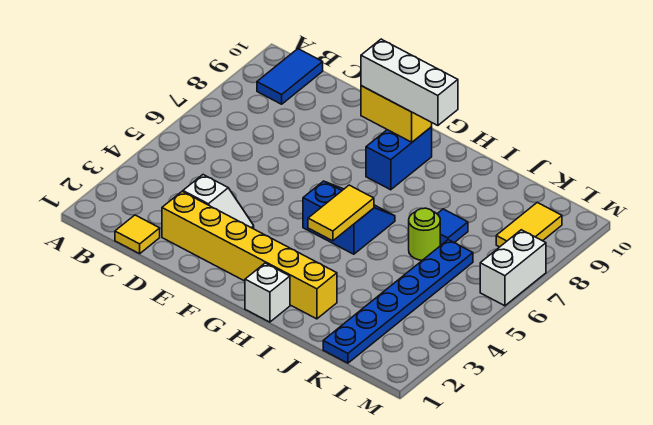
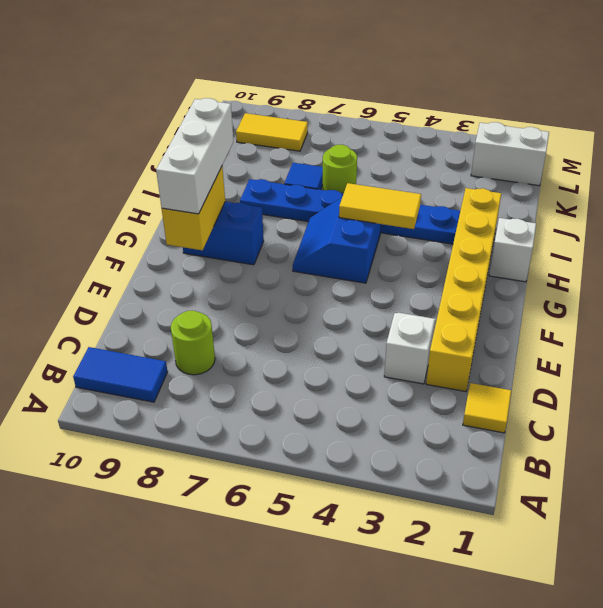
none -> lime 1x1 round brick [171,311,215,375]
blue 1x6 plate [323,240,473,363] -> blue 1x6 plate moved to [240,179,460,244]
white 1x2 brick [480,230,546,306] -> white 1x2 brick moved to [471,122,549,186]

